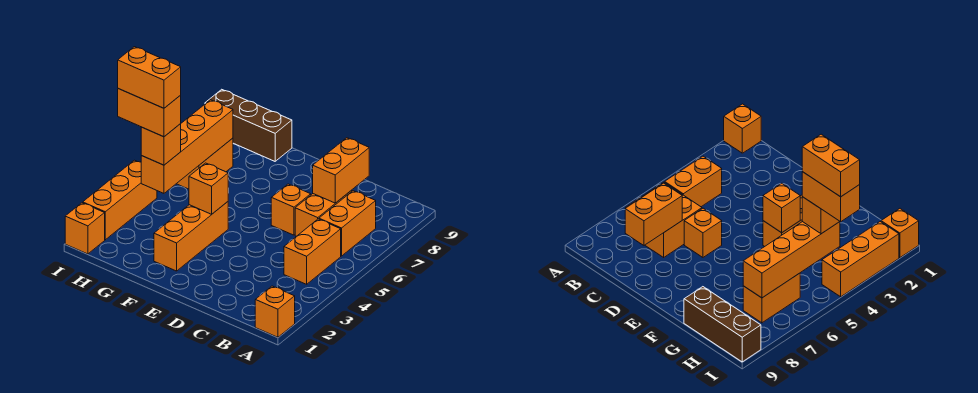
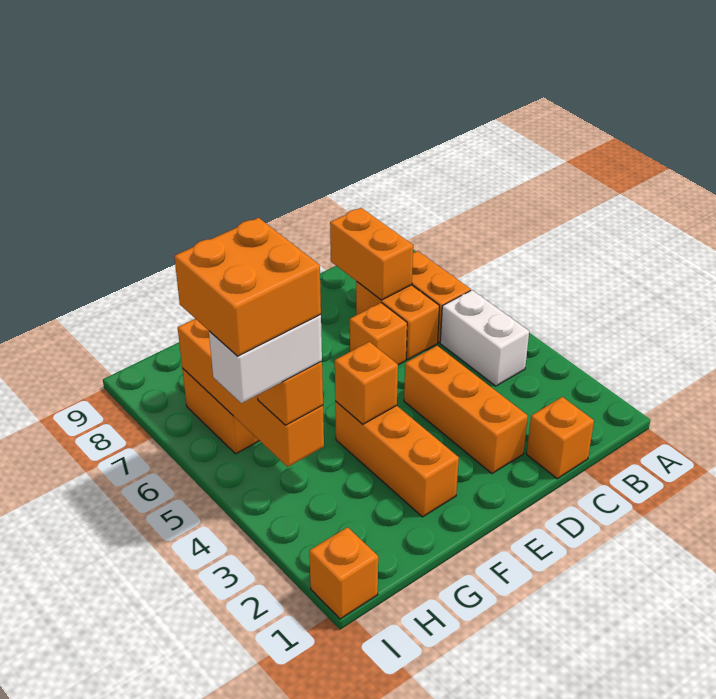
orange 1x1 brick [255,286,295,337] -> orange 1x1 brick moved to [527,397,594,479]
orange 1x2 brick [284,219,341,284] -> white 1x2 brick [440,290,529,386]
brown 1x3 brick [205,89,292,161] -> none
orange 1x2 brick [118,89,181,137] -> white 1x2 brick [209,315,322,403]
orange 1x2 brick [118,47,181,108] -> orange 2x2 brick [174,218,321,356]
orange 1x3 brick [83,160,157,240] -> orange 1x3 brick moved to [404,346,528,473]

